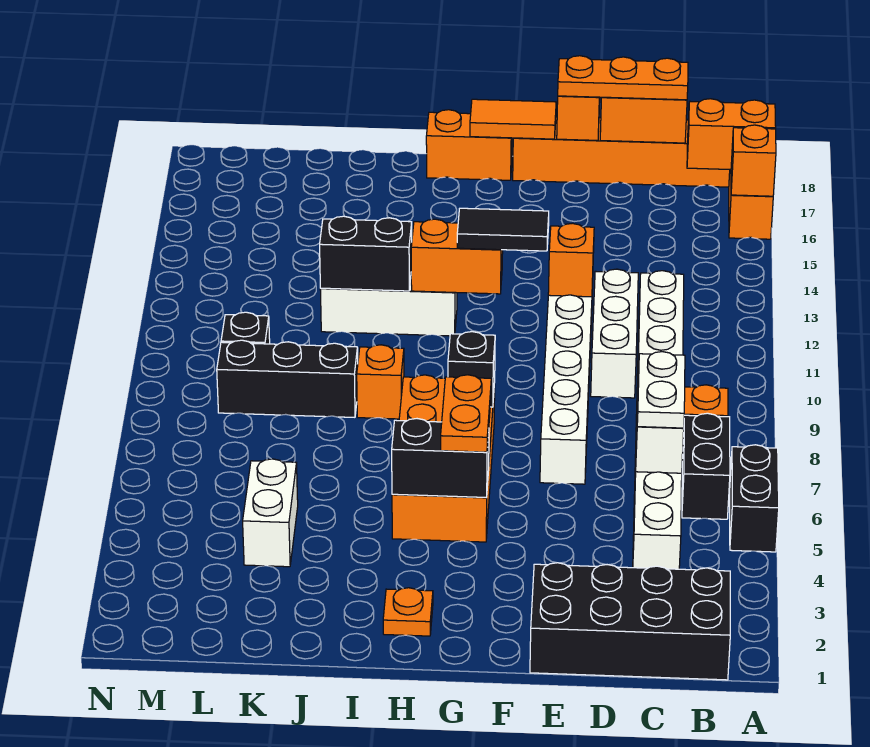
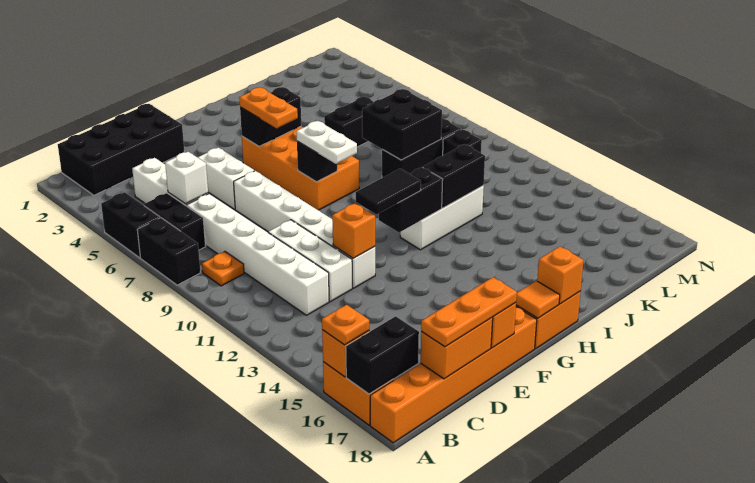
none -> black 1x2 brick [137,218,201,285]
orange 1x2 brick [687,99,776,170] -> black 1x2 brick [346,316,419,394]
white 1x2 plate [637,352,685,428] -> white 1x2 plate moved to [296,121,357,164]
orange 1x2 tile [470,99,556,139] -> orange 1x1 tile [516,281,560,318]
orange 1x2 brick [411,219,503,294] -> black 1x2 brick [379,167,443,232]
orange 1x1 plate [383,588,433,636] -> orange 1x1 plate moved to [322,305,369,345]
orange 1x1 brick [357,345,404,419] -> orange 1x1 brick moved to [537,246,584,304]
none -> black 1x2 brick [324,97,373,147]
none -> black 2x2 brick [362,89,442,160]
white 1x2 brick [243,459,298,567] -> white 1x2 brick moved to [198,147,254,209]

